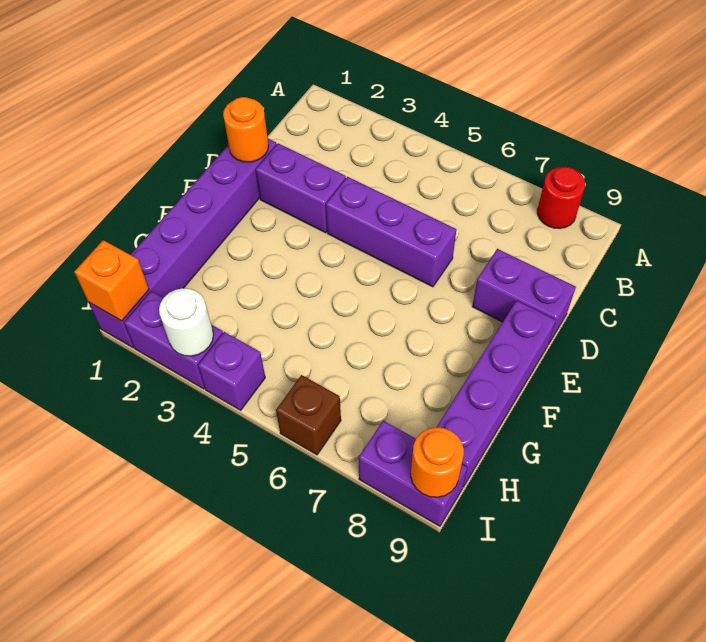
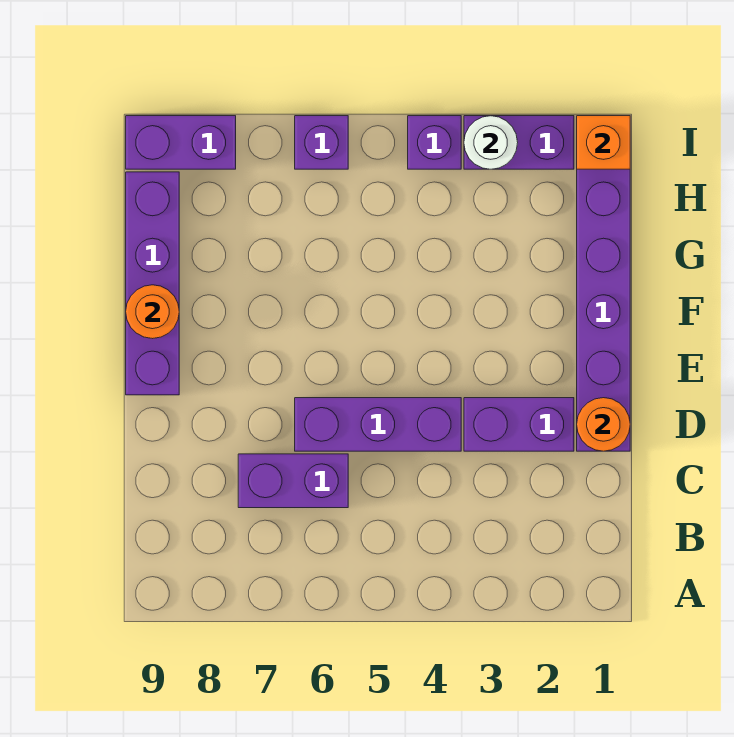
red 1x1 round brick [537,167,585,229] -> none
purple 1x2 brick [472,249,576,345] -> purple 1x2 brick moved to [238,454,348,508]
brown 1x1 brick [276,375,341,455] -> purple 1x1 brick [295,116,348,169]
orange 1x1 round brick [411,427,464,497] -> orange 1x1 round brick moved to [126,285,179,339]

